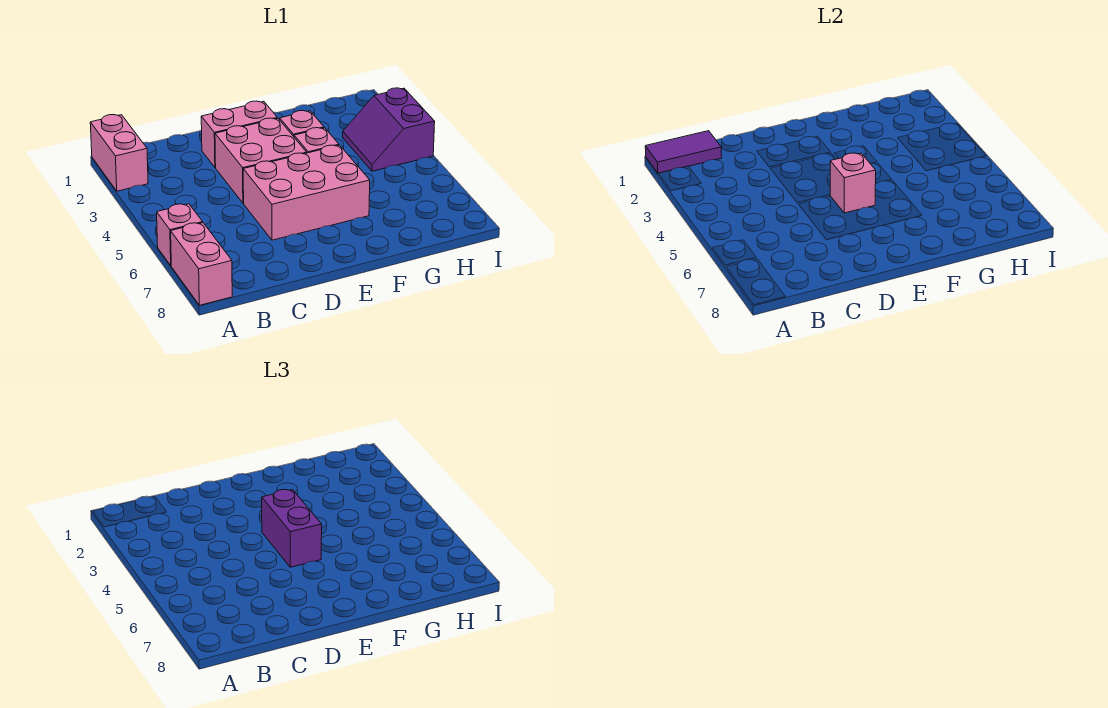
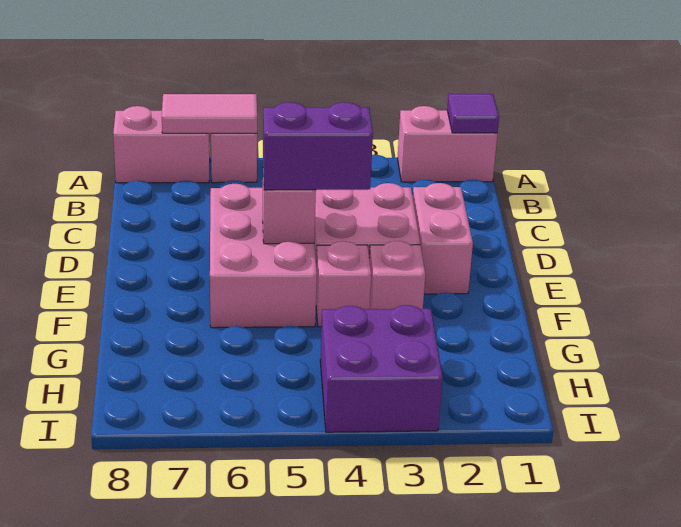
purple 1x2 tile [645,131,722,174] -> purple 1x1 tile [447,94,499,133]
none -> pink 1x2 tile [162,94,257,133]
purple 2x2 slope [343,88,435,171] -> purple 2x2 brick [320,305,443,432]

